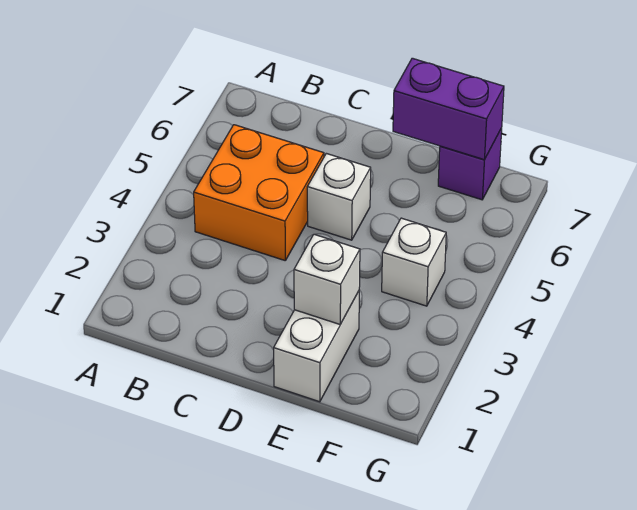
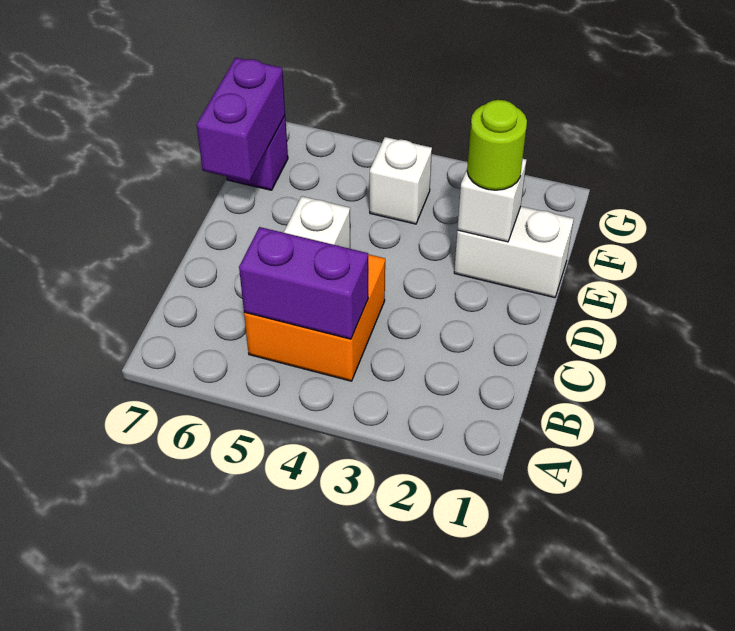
none -> purple 1x2 brick [239,227,368,339]
none -> lime 1x1 round brick [467,100,527,190]

